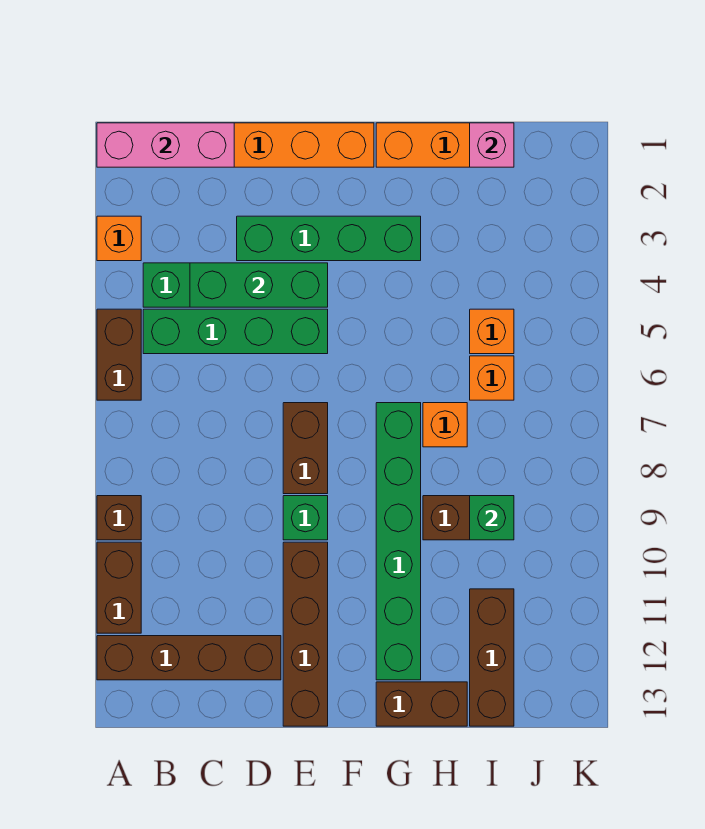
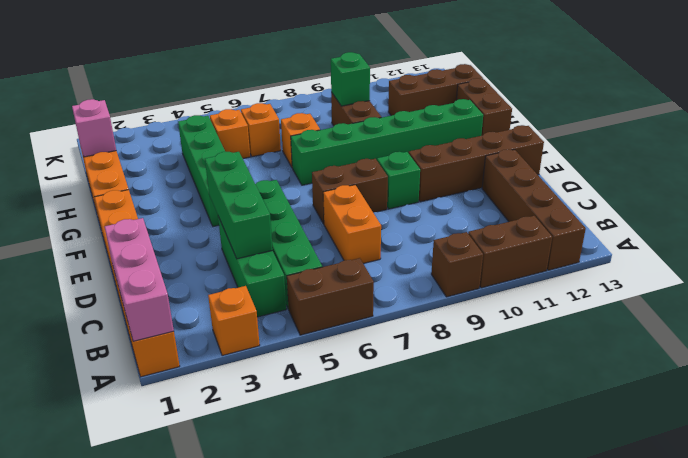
none -> orange 1x2 brick [323,185,381,264]
green 1x4 brick [237,216,421,261] -> green 1x4 brick moved to [178,115,225,227]

